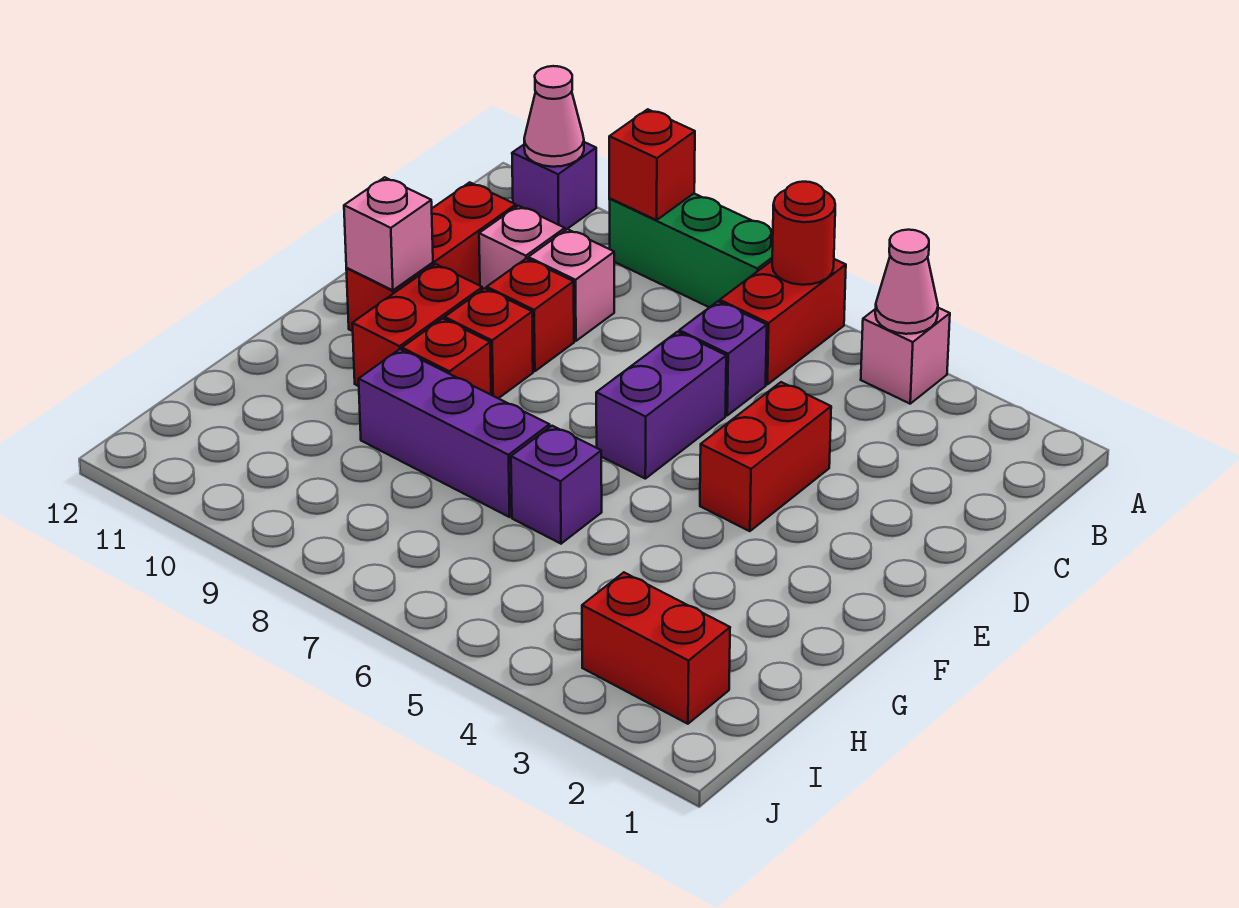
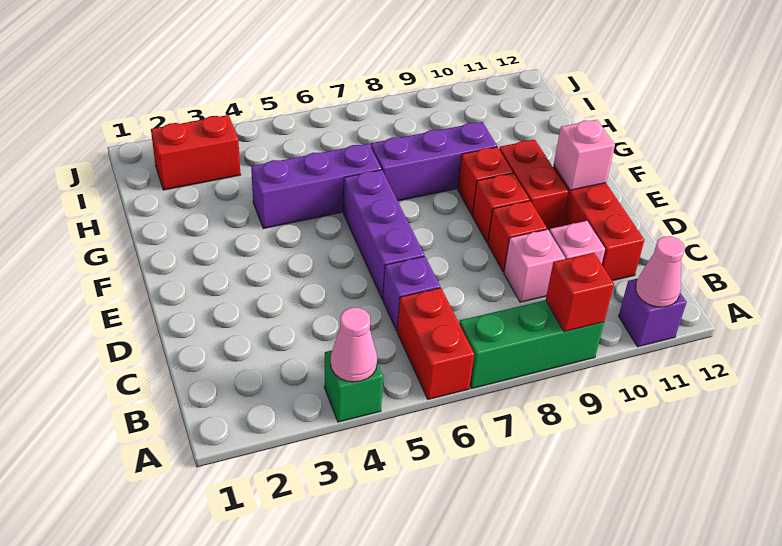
pink 1x1 brick [861,308,950,404] -> green 1x1 brick [324,351,383,422]
red 1x1 round brick [772,182,835,285] -> none
red 1x2 brick [700,382,831,531] -> none
purple 1x2 brick [596,332,726,479] -> purple 1x3 brick [343,170,425,299]
purple 1x1 brick [511,426,602,544] -> purple 1x3 brick [251,144,381,229]

